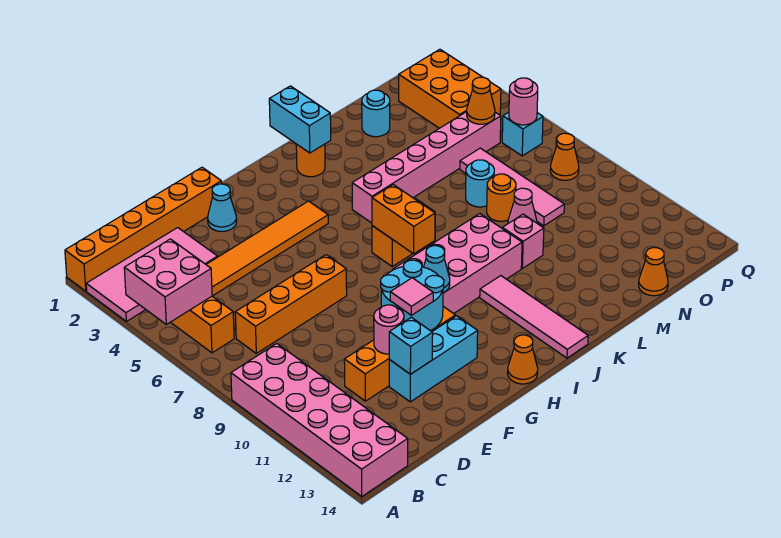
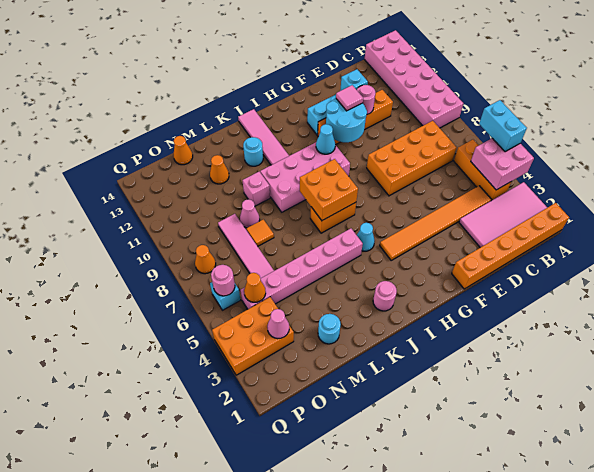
orange 1x4 brick [235,255,347,353] -> orange 2x4 brick [367,121,457,196]
cyan 1x1 cone [208,184,237,231] -> cyan 1x1 cone moved to [357,223,375,251]
orange 1x1 cone [508,335,538,384] -> orange 1x1 cone moved to [210,155,229,184]
orange 1x2 brick [372,185,435,254] -> orange 2x2 brick [300,159,358,220]
cyan 1x2 brick [269,86,331,153] -> cyan 1x2 brick moved to [479,100,527,152]
orange 1x1 round brick [296,144,325,177] -> pink 1x1 round brick [373,281,397,311]
cyan 1x1 round brick [466,160,494,207] -> cyan 1x1 round brick moved to [243,137,263,166]
orange 1x1 round brick [487,174,516,221] -> orange 1x1 tile [246,219,274,246]
orange 2x3 brick [399,49,501,128] -> orange 2x3 brick turned to [212,297,294,375]
none -> pink 1x1 cone [267,309,289,339]

